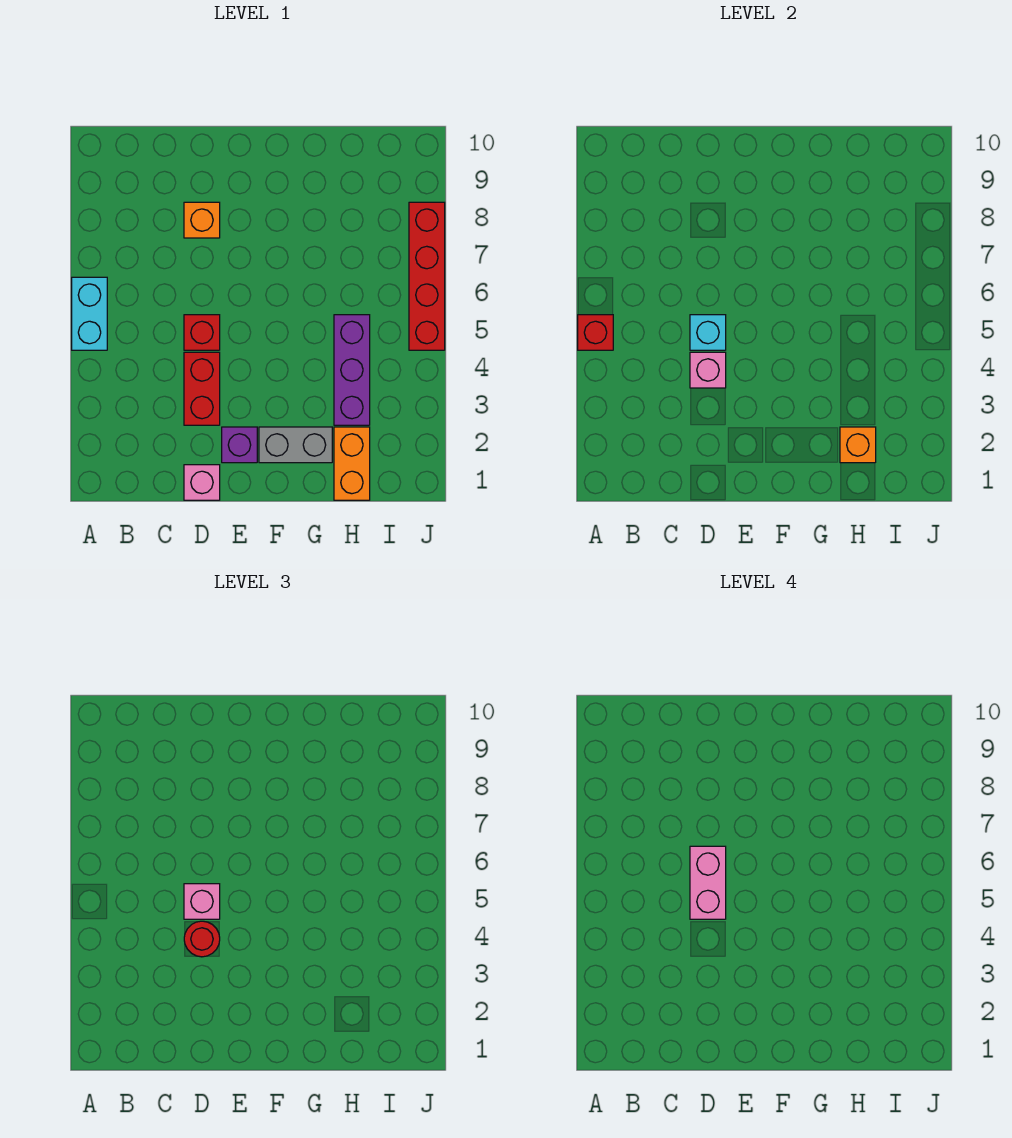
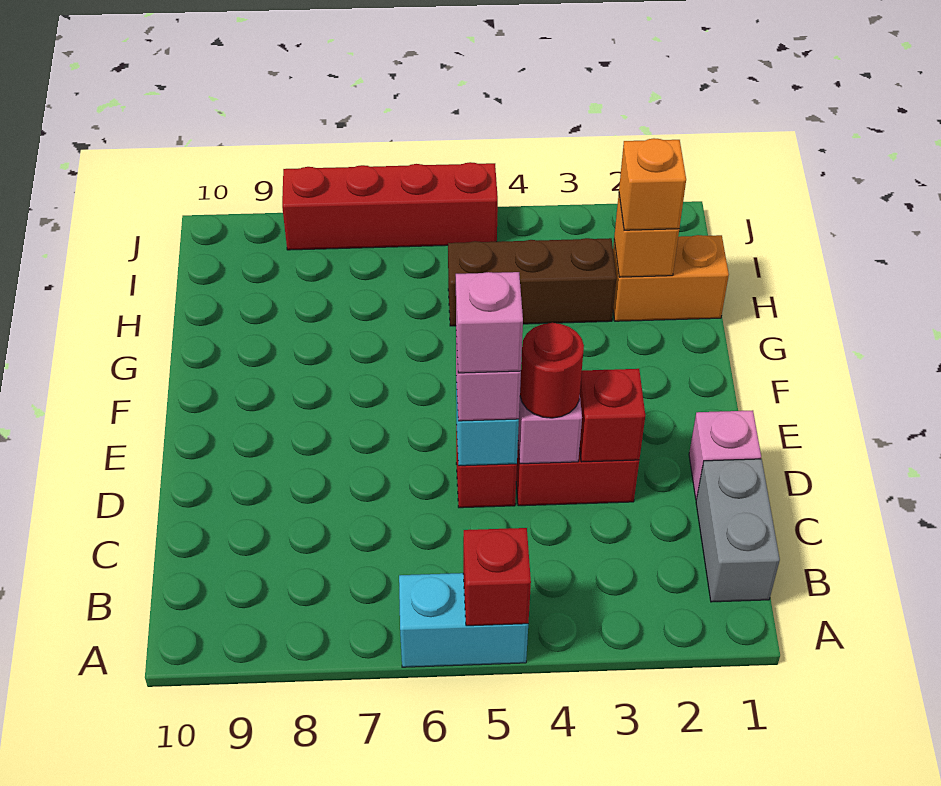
none -> red 1x1 brick [580,369,645,462]
pink 1x2 brick [690,846,726,919] -> pink 1x1 brick [456,272,523,373]
orange 1x1 brick [184,202,220,238] -> orange 1x1 brick moved to [619,138,686,230]
purple 1x1 brick [222,427,257,463] -> none
grey 1x2 brick [259,427,332,463] -> grey 1x2 brick moved to [696,459,780,602]
purple 1x3 brick [334,315,370,425] -> brown 1x3 brick [448,238,616,326]

